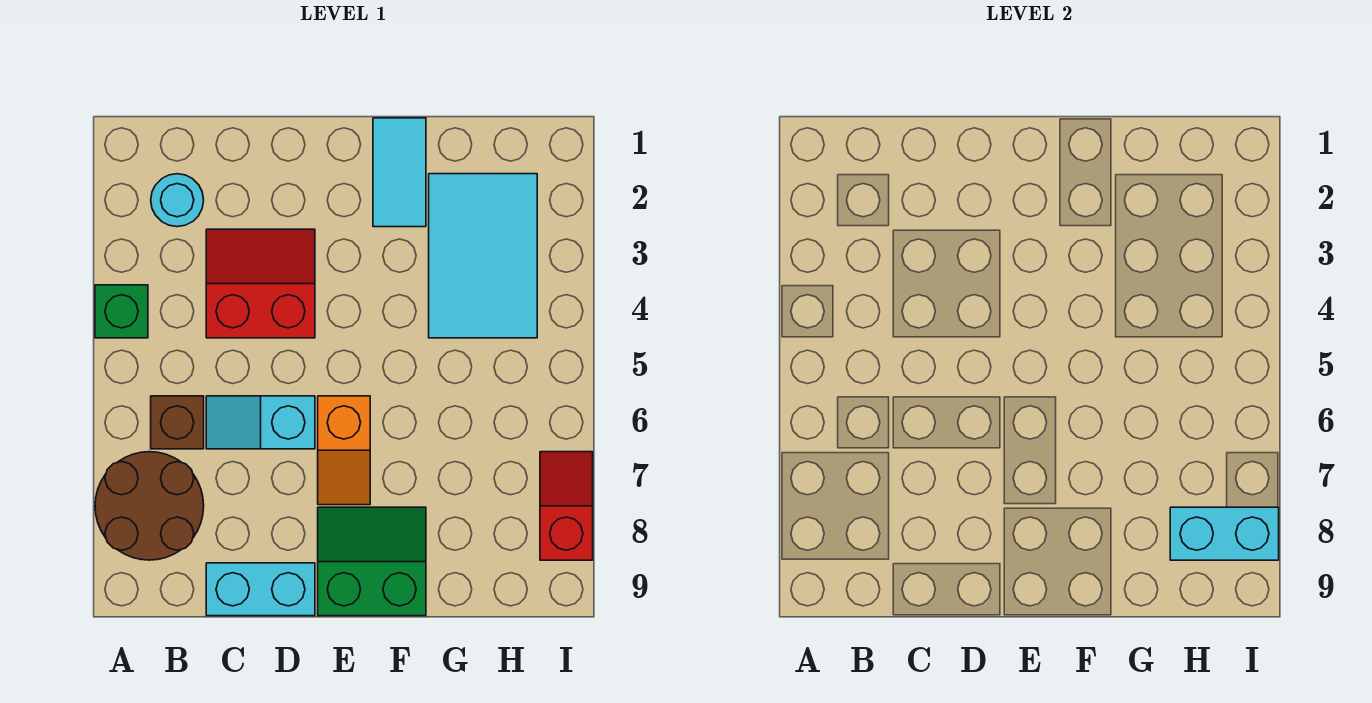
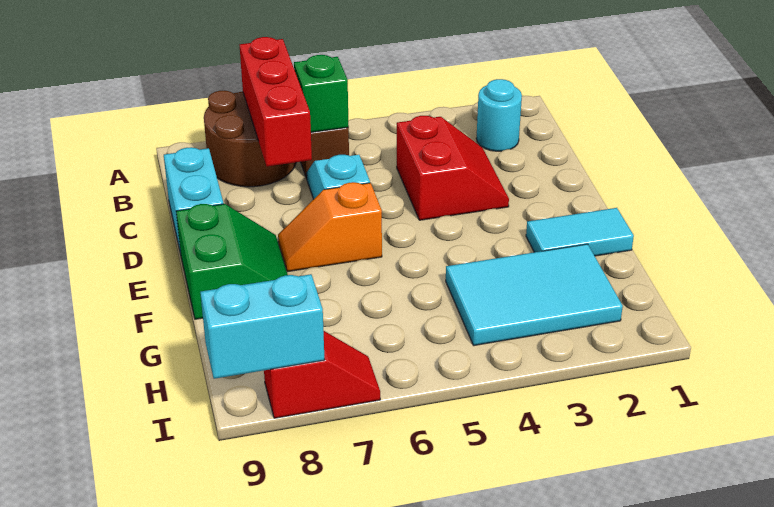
green 1x1 brick [95,285,148,338] -> green 1x1 brick moved to [294,55,349,132]
none -> red 1x3 brick [240,37,312,166]
cyan 1x2 brick [1170,507,1279,560] -> cyan 1x2 brick turned to [200,274,325,379]

